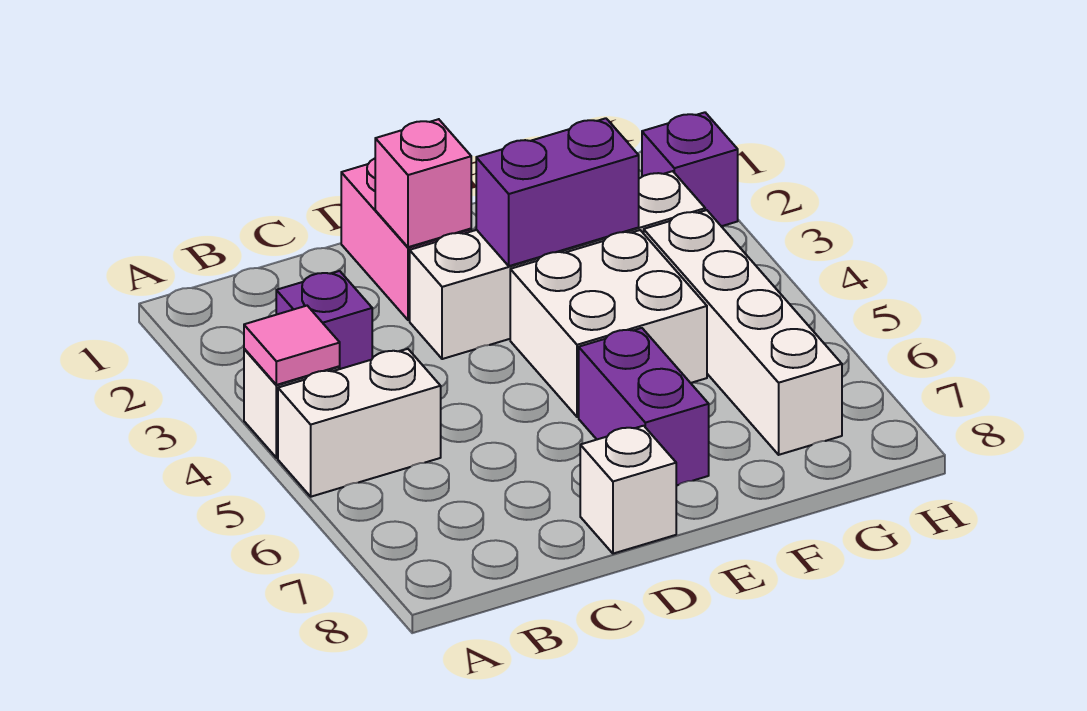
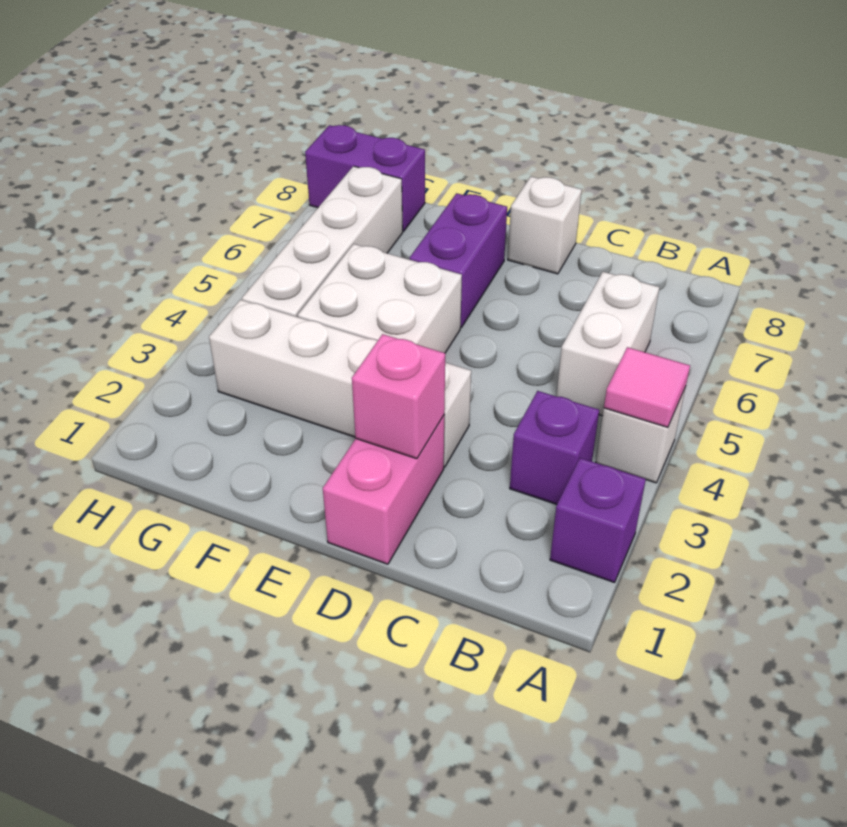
white 1x2 brick [278,349,441,497] -> white 1x2 brick turned to [556,272,659,416]
purple 1x2 brick [476,118,639,266] -> purple 1x2 brick moved to [305,125,425,231]
purple 1x1 brick [642,112,738,226] -> purple 1x1 brick moved to [550,458,646,583]

